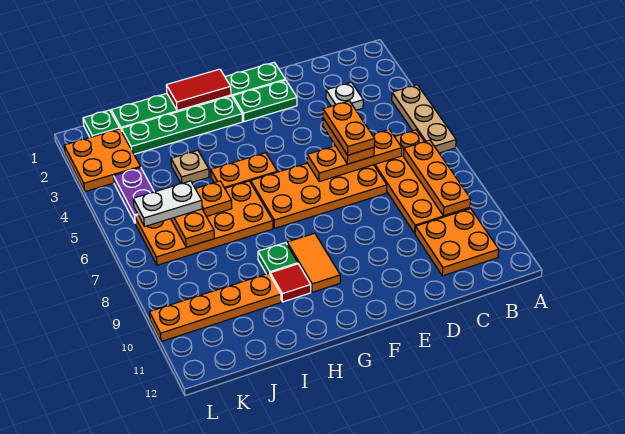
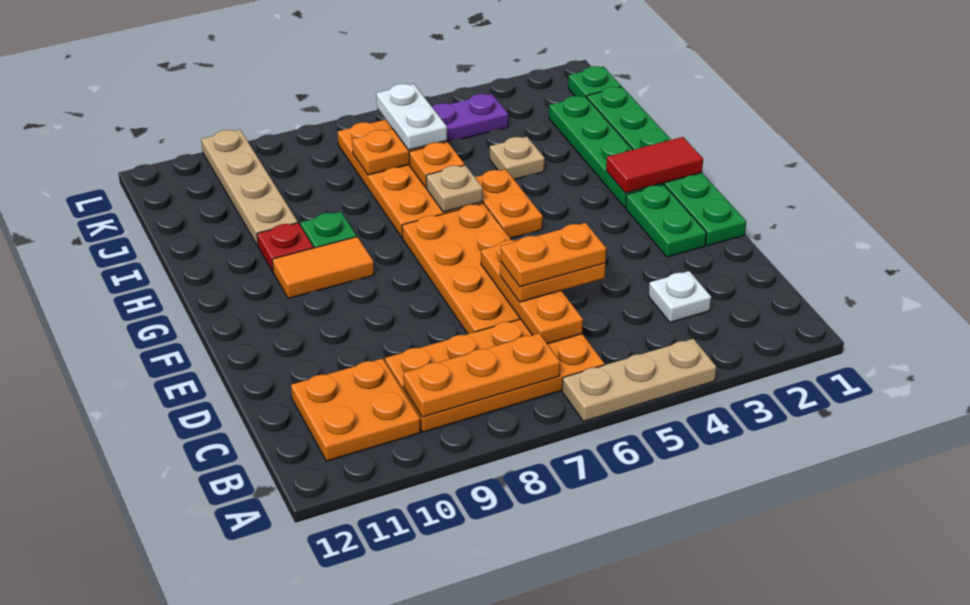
red 1x2 tile [166,69,231,111] -> red 1x2 tile turned to [606,137,703,193]
none -> tan 1x1 plate [426,165,483,212]
red 1x1 tile [270,264,311,302] -> red 1x1 plate [257,223,313,271]
orange 1x4 plate [149,273,281,342] -> tan 1x4 plate [201,130,298,246]
orange 2x2 plate [64,129,140,192] -> none

